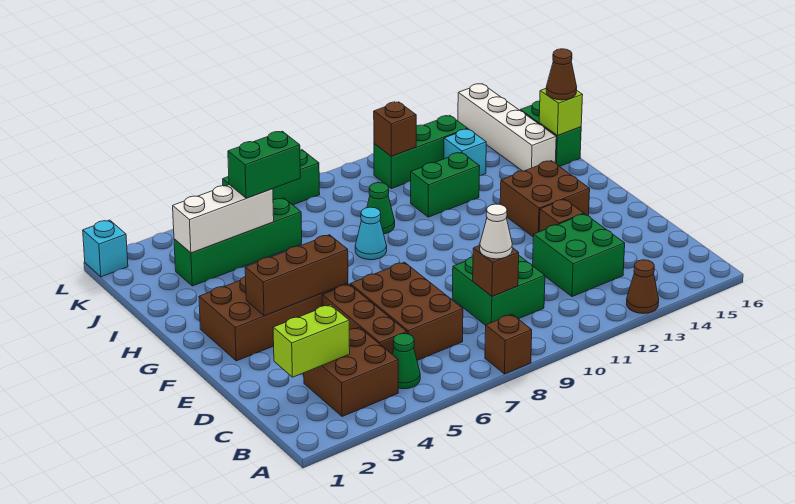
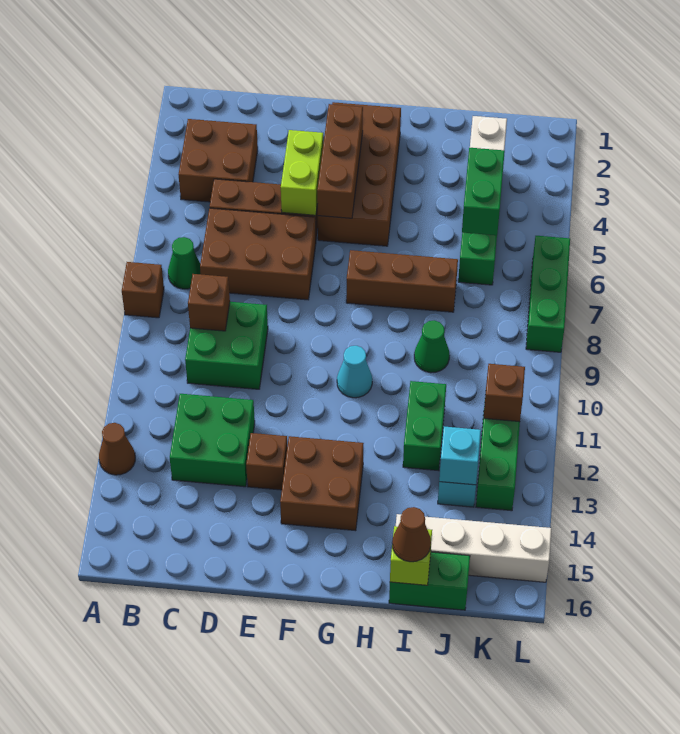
green 1x1 cone [392,334,420,389] -> green 1x1 cone moved to [168,237,201,289]
lime 1x2 brick [273,305,350,377] -> lime 1x2 brick moved to [281,130,323,215]
white 1x1 cone [479,204,512,259] -> none
none -> brown 1x3 brick [346,250,458,312]
cyan 1x1 cone [355,207,387,260] -> cyan 1x1 cone moved to [337,346,372,398]
cyan 1x1 brick [83,220,128,277] -> cyan 1x1 brick moved to [439,427,481,485]

